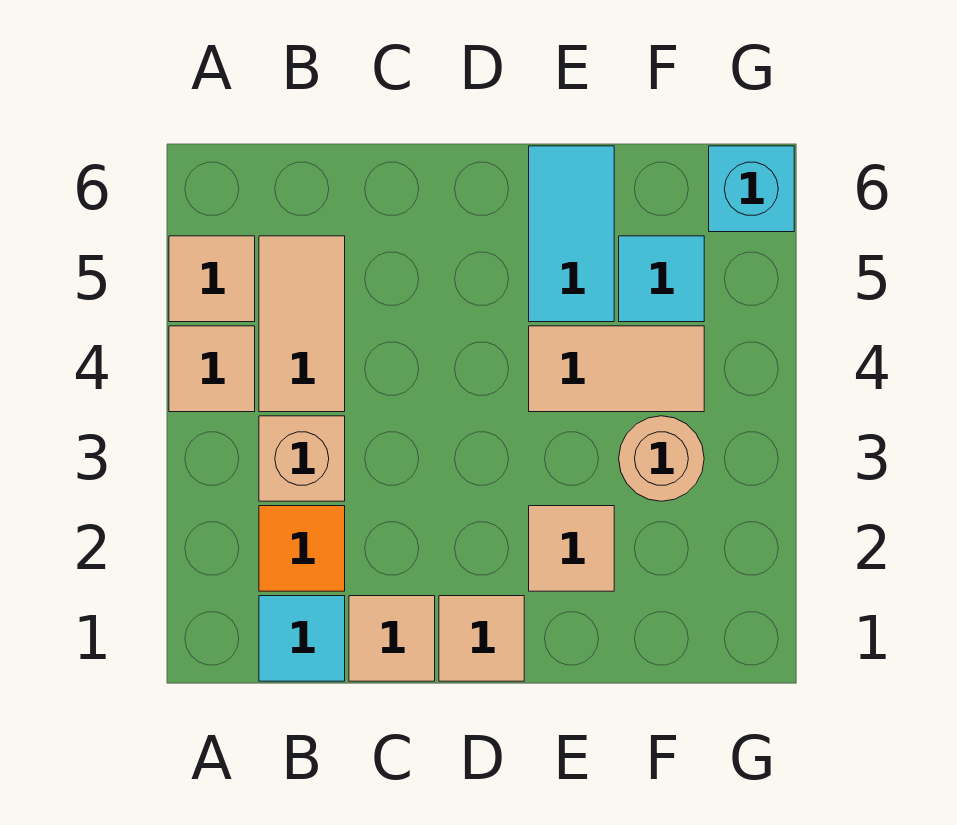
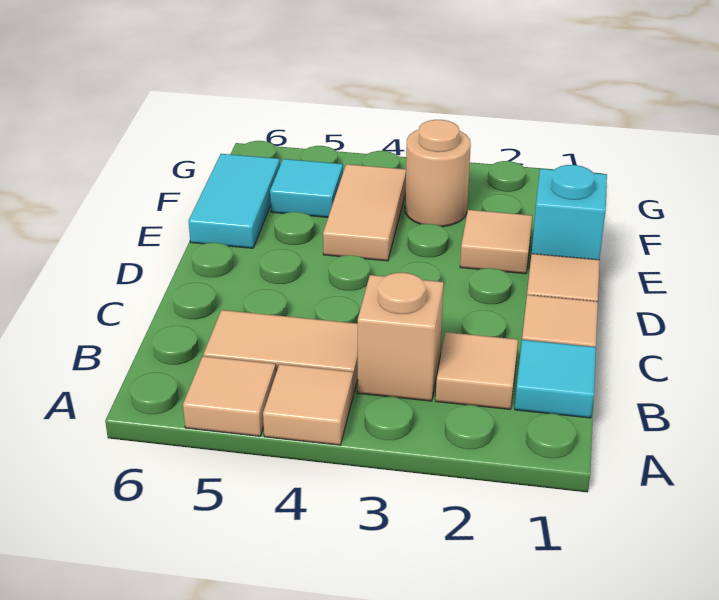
orange 1x1 tile [259,506,345,591] -> tan 1x1 tile [436,332,518,409]
cyan 1x2 tile [529,146,614,322] -> cyan 1x2 tile turned to [189,154,280,248]
cyan 1x1 brick [709,146,794,232] -> cyan 1x1 brick moved to [532,165,607,260]

